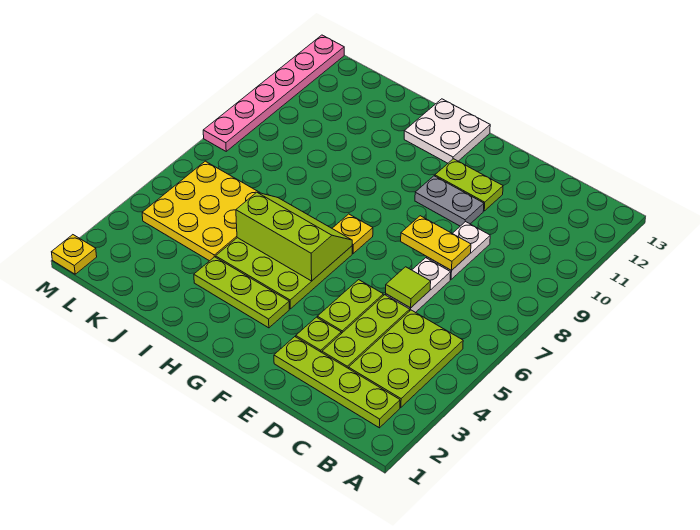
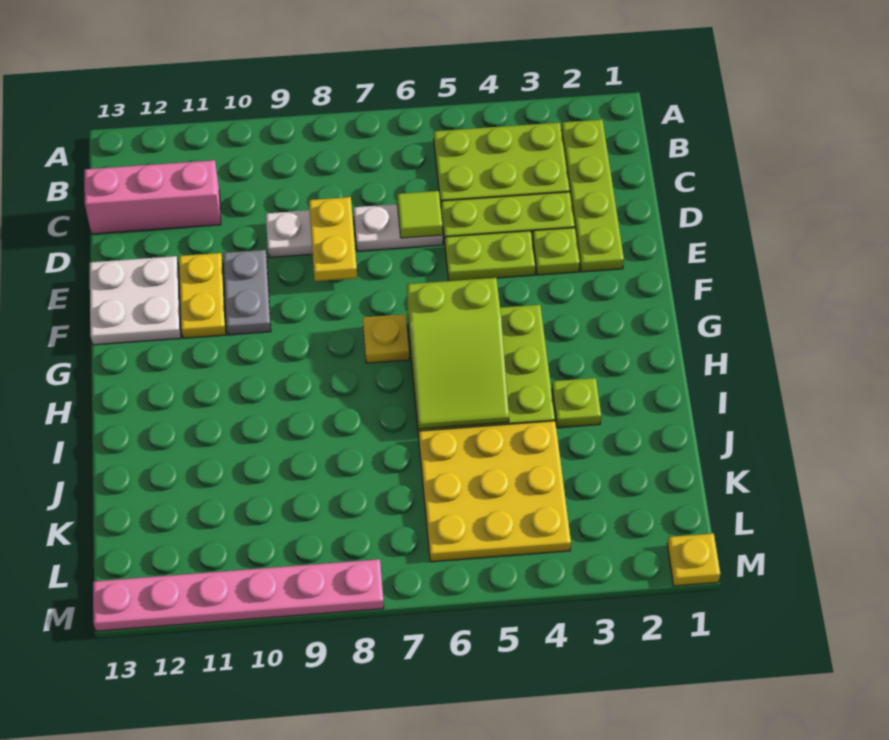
none -> pink 1x3 brick [84,160,221,234]
lime 1x2 plate [435,159,503,211] -> yellow 1x2 plate [179,253,226,338]
lime 1x3 plate [194,257,289,328] -> lime 1x1 plate [552,378,601,428]
lime 2x3 slope [236,192,352,281] -> lime 2x3 slope turned to [407,278,509,429]
white 2x2 plate [404,99,490,163] -> white 2x2 plate moved to [90,256,181,345]

